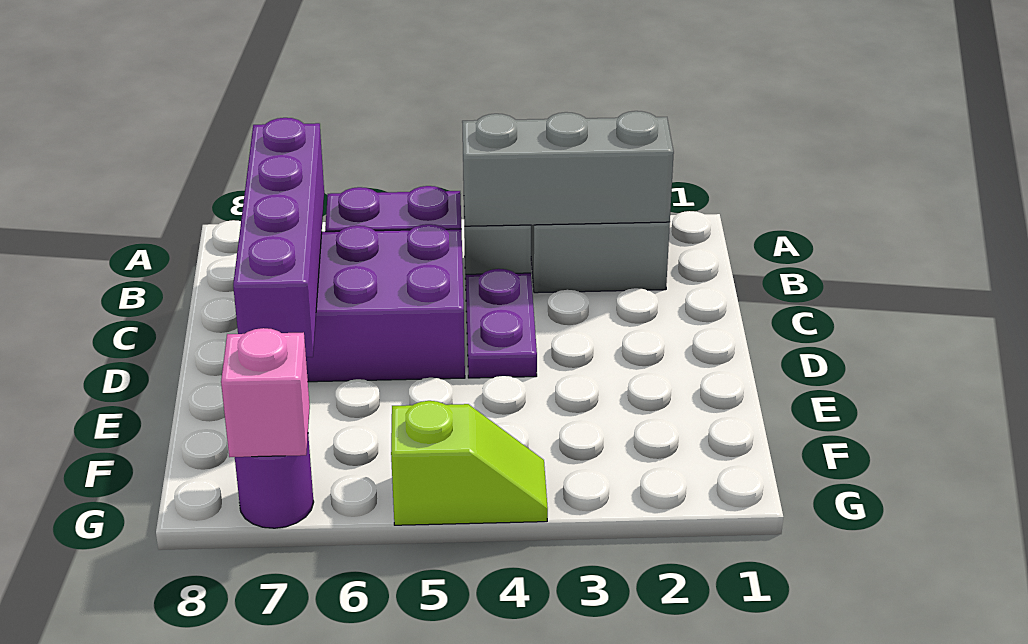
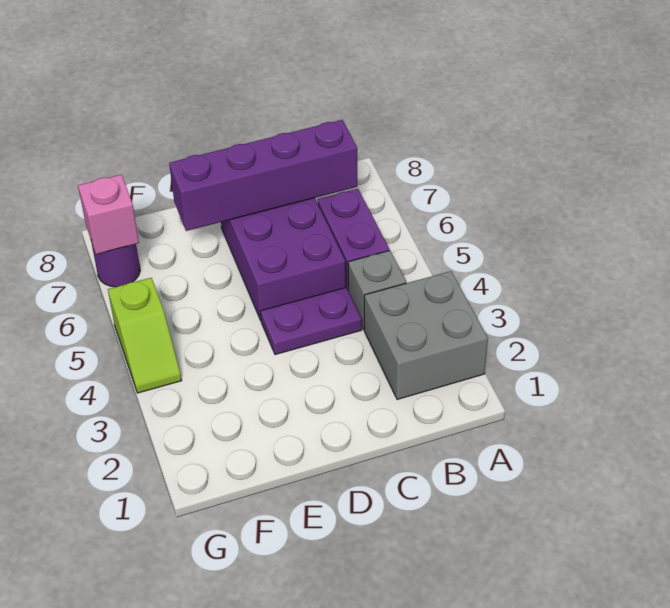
grey 1x3 brick [462,111,674,226] -> none

